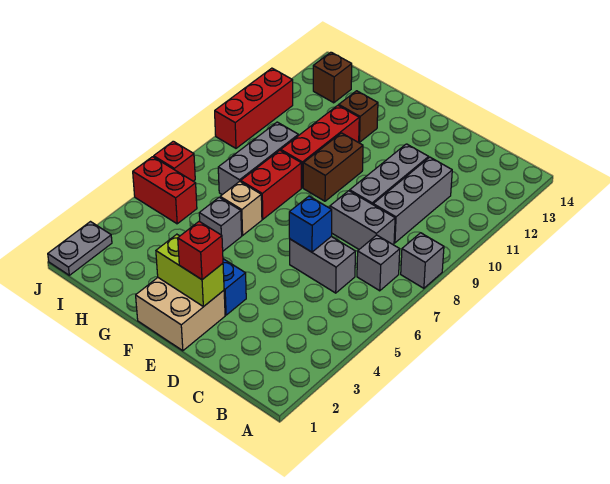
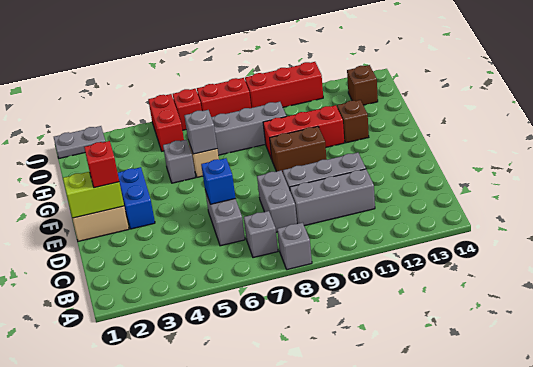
lime 1x2 brick [156,234,224,307] -> lime 1x2 brick turned to [63,172,124,218]
none -> grey 1x1 brick [184,110,217,154]
red 1x2 brick [241,150,301,219] -> red 1x2 brick moved to [197,78,251,117]

